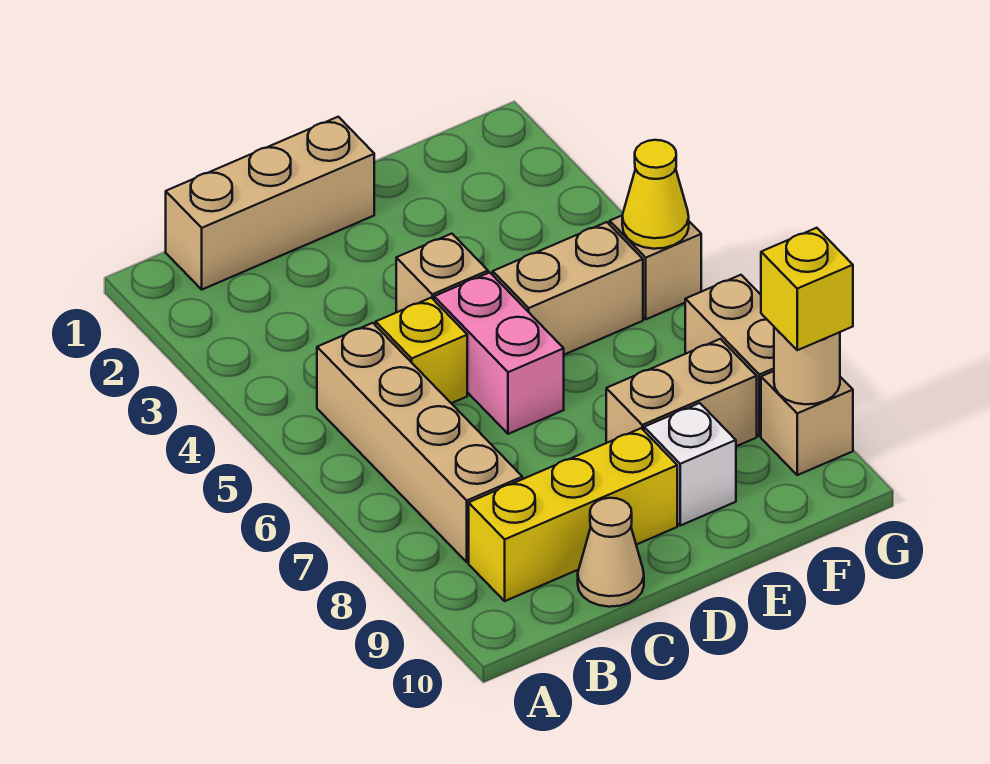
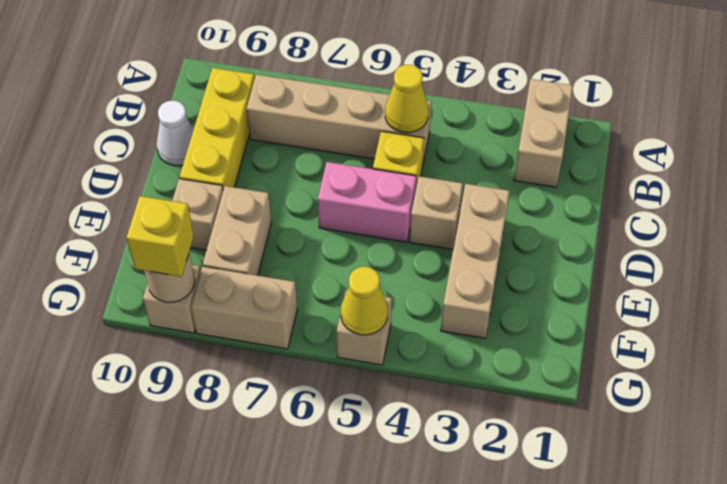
tan 1x3 brick [166,117,374,289] -> tan 1x3 brick moved to [441,184,510,338]
none -> yellow 1x1 cone [385,65,429,133]
tan 1x1 cone [578,498,644,607] -> white 1x1 cone [156,101,194,166]
tan 1x2 brick [493,222,643,355] -> tan 1x2 brick moved to [514,79,573,187]
white 1x1 brick [644,403,736,525] -> tan 1x1 brick [172,179,223,250]

